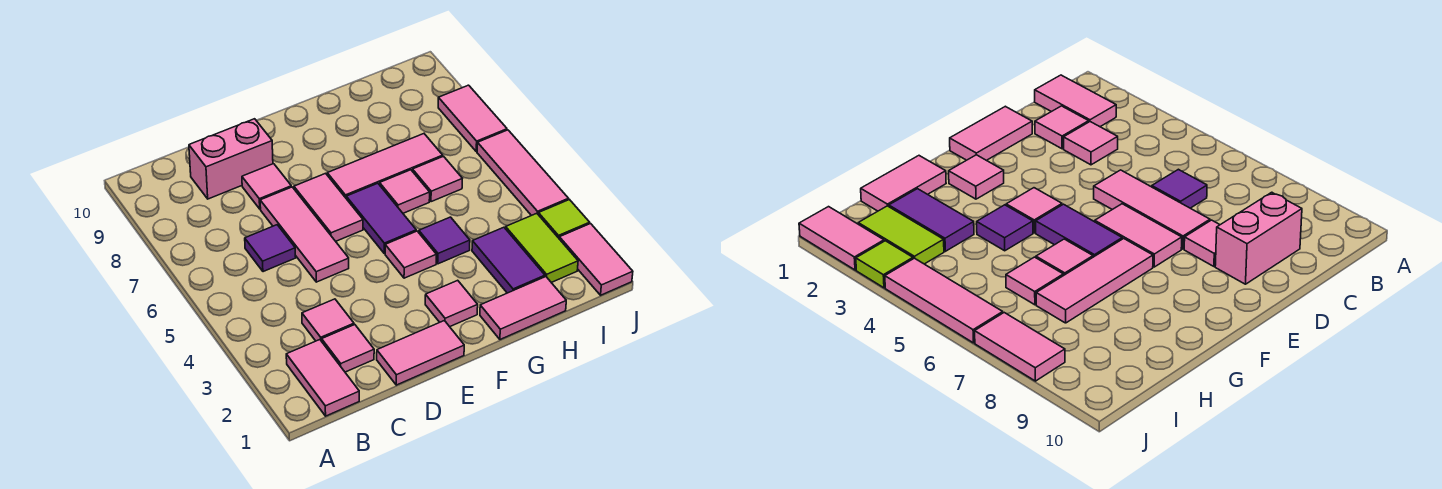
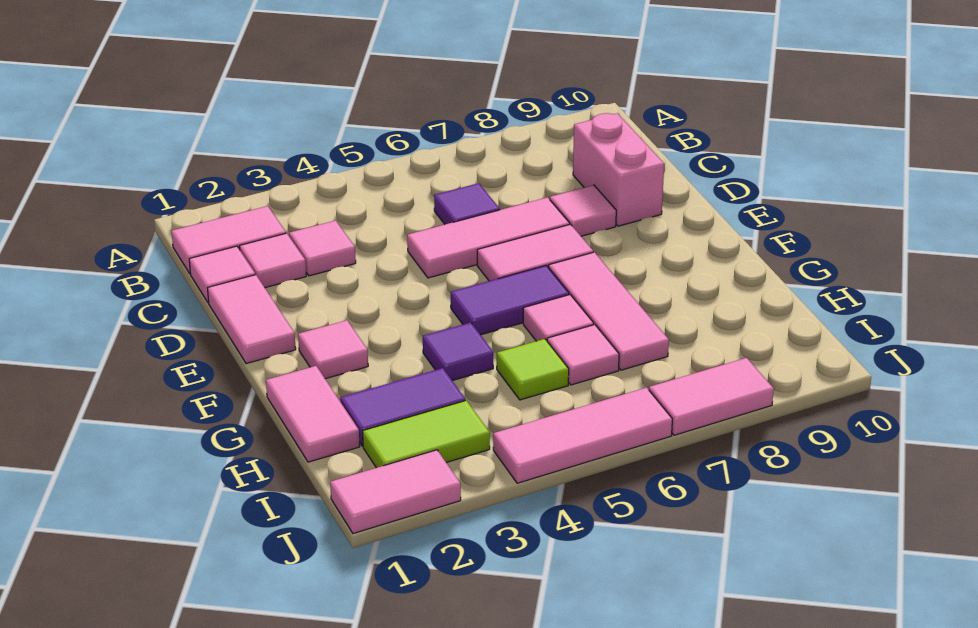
pink 1x1 tile [385,231,436,278] -> pink 1x1 tile moved to [189,246,255,303]
lime 1x1 tile [538,200,590,238] -> lime 1x1 tile moved to [497,339,569,400]

